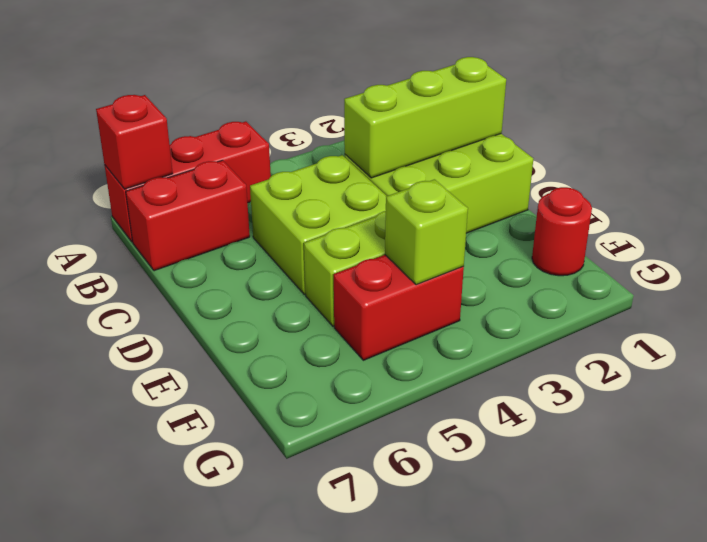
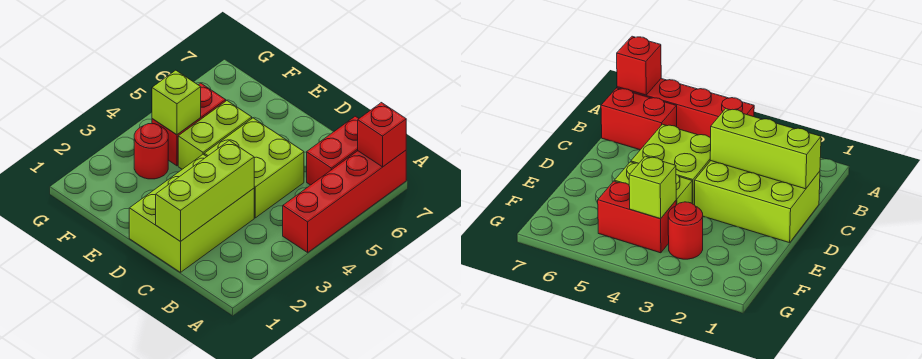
red 1x3 brick [105,121,271,242] -> red 1x4 brick [283,150,406,252]
red 1x1 round brick [532,187,592,276] -> red 1x1 round brick moved to [134,124,168,179]

